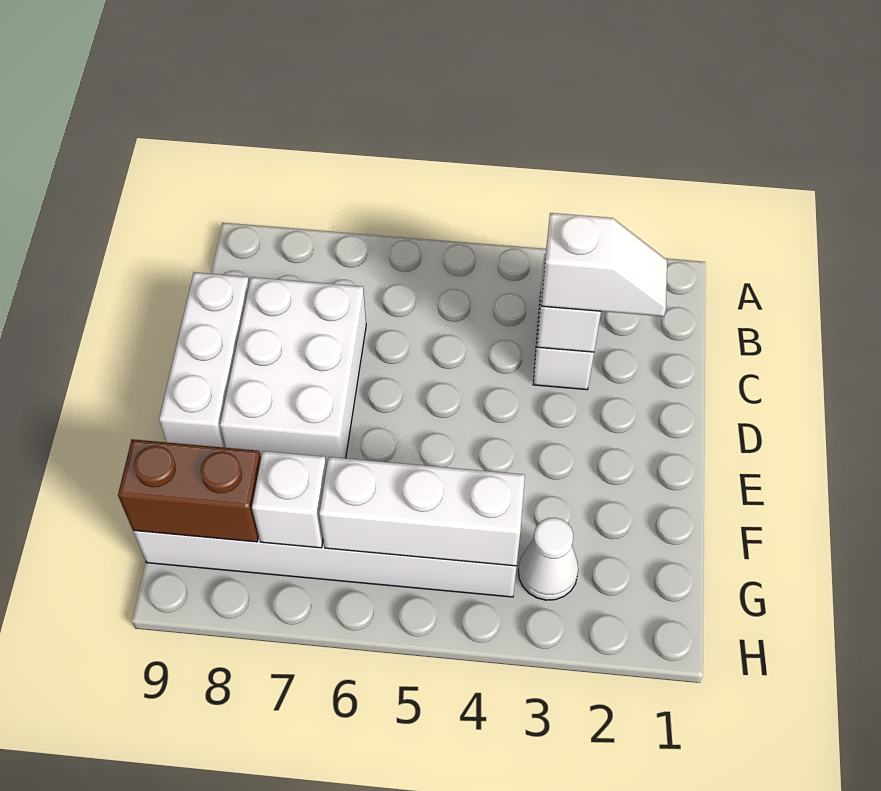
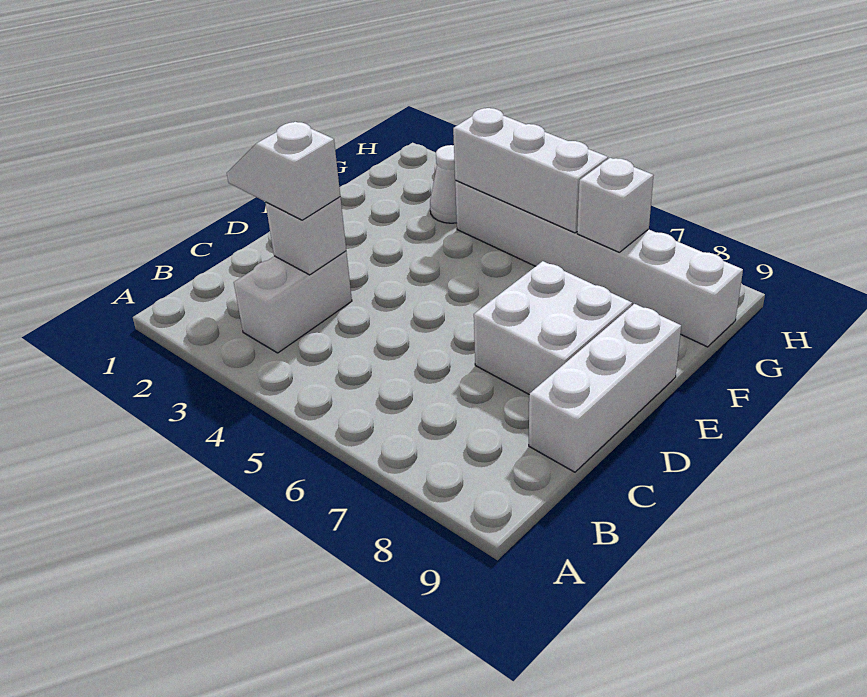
white 2x3 brick [220,277,366,465] -> white 2x2 brick [474,261,632,394]
brown 1x2 brick [118,439,261,542] -> none

